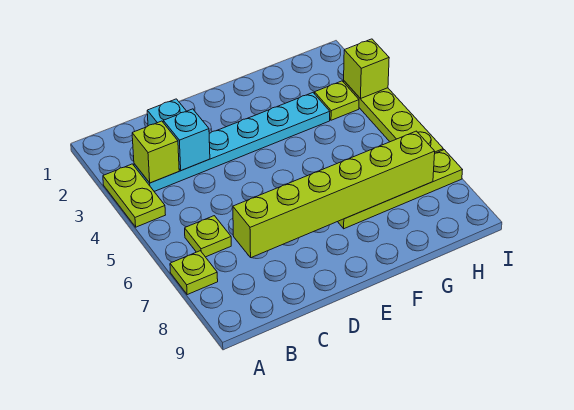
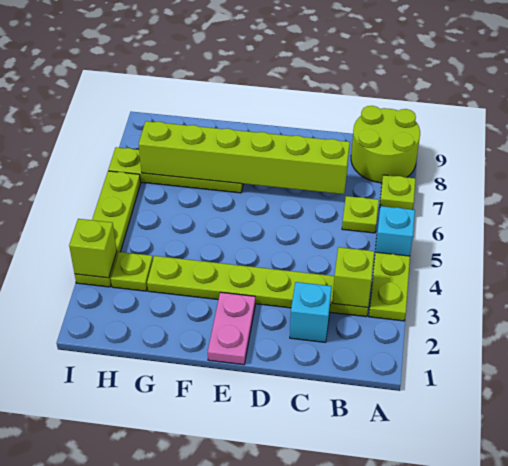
none -> lime 2x2 round brick [351,106,420,183]
cyan 1x6 plate [134,93,330,191] -> lime 1x6 plate [147,256,368,317]
cyan 1x1 brick [163,109,210,171] -> cyan 1x1 brick moved to [375,206,415,256]
none -> pink 1x2 plate [208,292,255,365]

